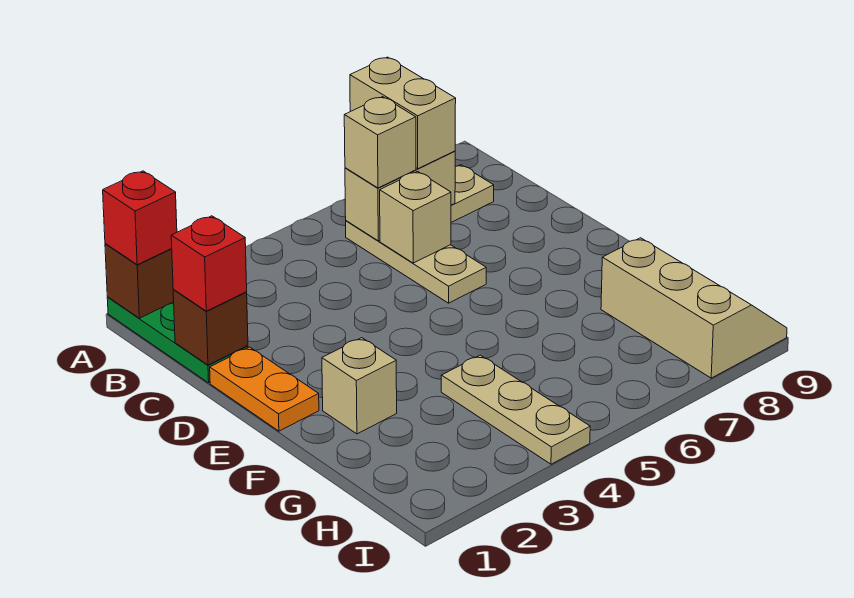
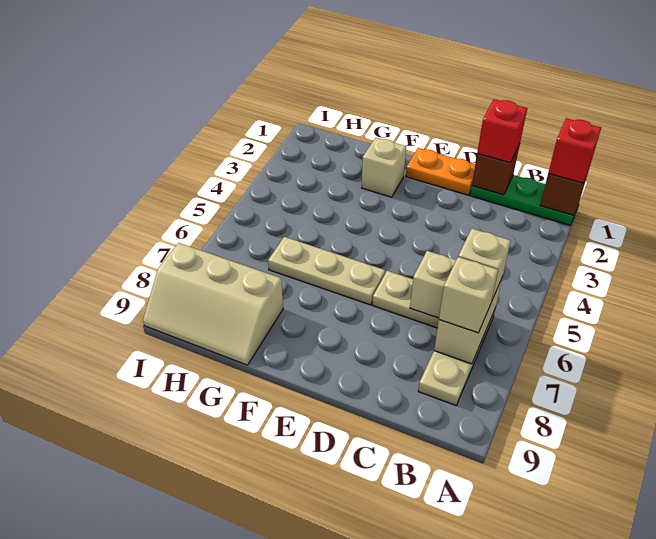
tan 1x2 brick [350,57,456,169] -> tan 1x1 brick [439,257,498,333]
tan 1x3 plate [441,355,590,464] -> tan 1x3 plate moved to [268,237,385,305]

